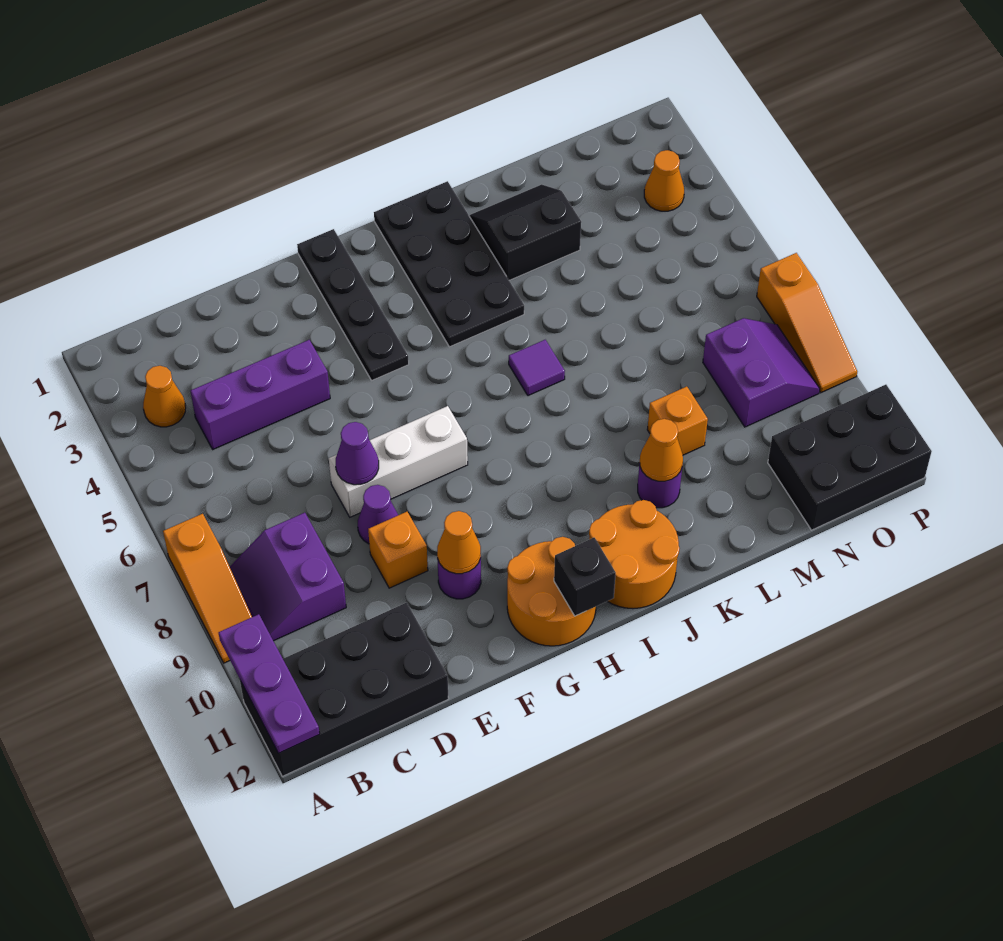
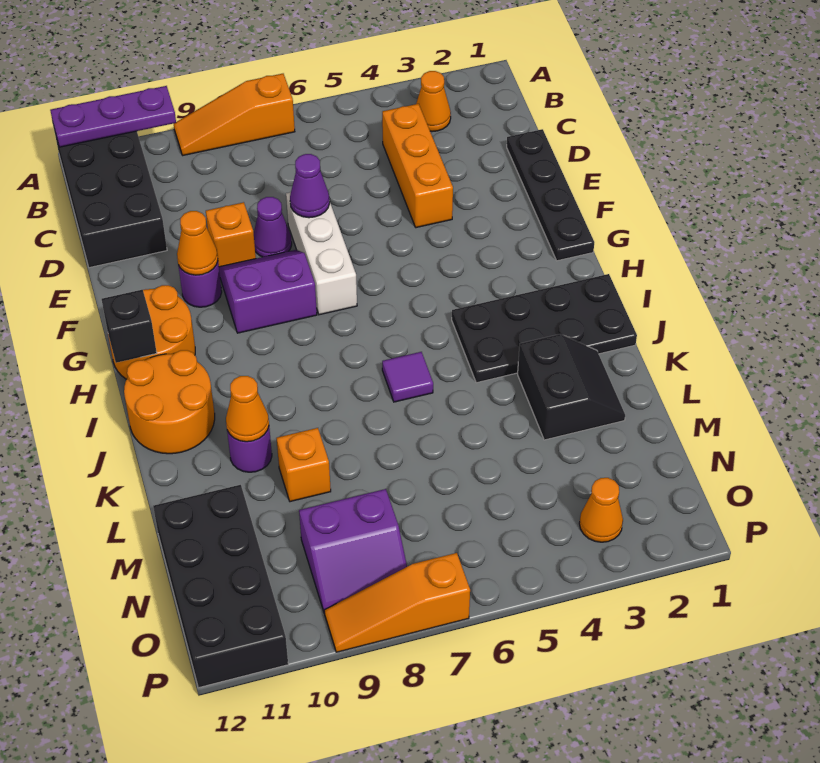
purple 2x2 slope [230,513,346,641] -> purple 2x2 slope moved to [219,250,317,333]
purple 1x3 brick [191,340,330,449] -> orange 1x3 brick [382,104,453,228]
black 1x4 plate [297,229,409,380] -> black 1x4 plate turned to [507,129,594,261]
black 2x3 brick [768,385,932,530] -> black 2x4 brick [153,485,288,688]

